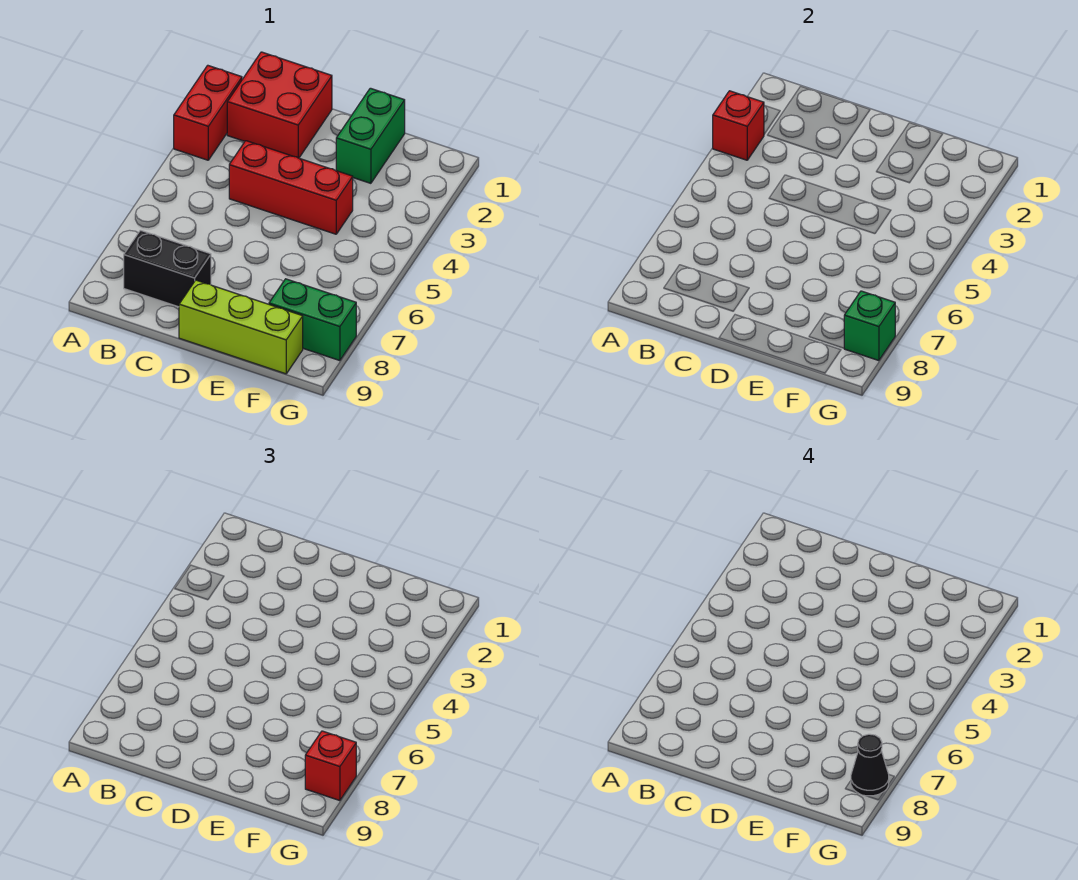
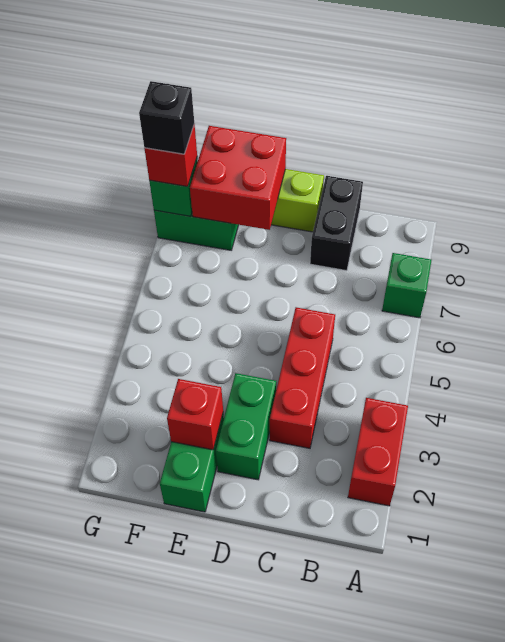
red 1x1 brick [713,91,764,160] -> red 1x1 brick moved to [167,379,223,450]
none -> green 1x1 brick [382,253,431,318]
red 2x2 brick [227,52,332,158] -> red 2x2 brick moved to [190,126,286,230]
black 1x2 brick [124,230,211,307] -> black 1x2 brick turned to [310,176,363,271]
red 1x3 brick [229,141,353,234] -> red 1x3 brick turned to [270,307,335,448]
none -> green 1x2 brick [216,373,276,480]
black 1x1 cone [851,734,889,796] -> black 1x1 brick [139,81,194,154]

